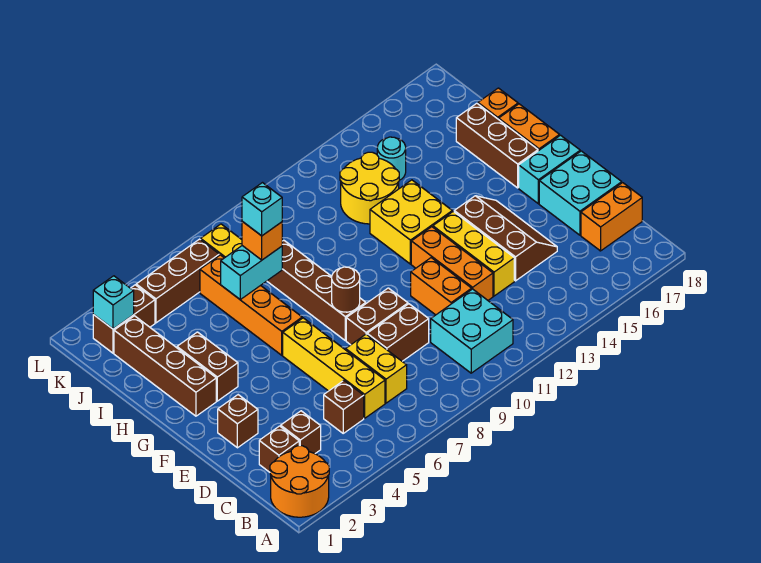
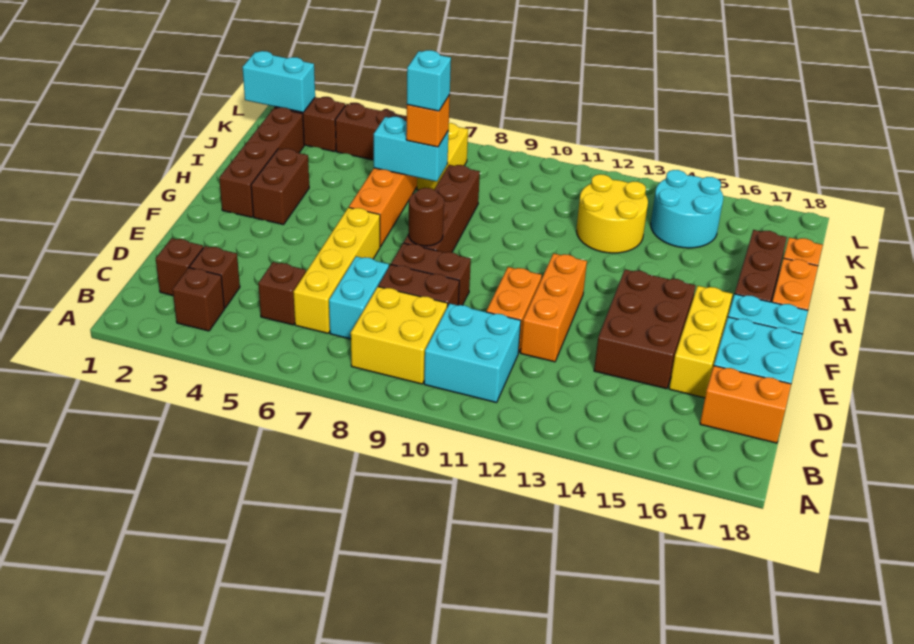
orange 2x2 round brick [270,446,329,517] -> none
yellow 1x2 brick [346,334,407,403] -> cyan 1x2 brick [329,256,389,339]
yellow 1x3 brick [433,211,514,296] -> yellow 1x3 brick moved to [669,286,732,398]
brown 2x3 slope [454,196,557,281] -> brown 2x3 brick [594,269,696,389]
brown 1x1 brick [218,395,258,448] -> brown 1x1 brick moved to [173,268,224,331]
yellow 2x2 brick [370,180,452,264] -> yellow 2x2 brick moved to [351,287,448,384]
cyan 1x1 round brick [377,137,406,180] -> cyan 2x2 round brick [651,170,723,248]
cyan 1x1 brick [93,276,134,329] -> cyan 1x2 brick [243,51,315,112]

